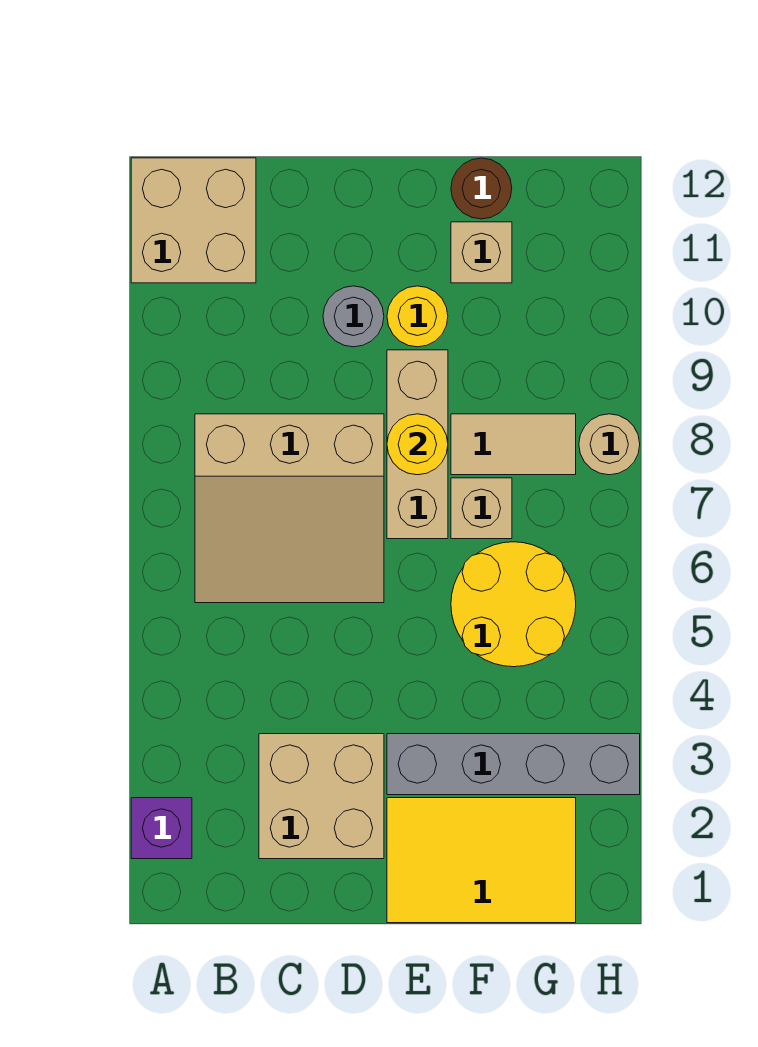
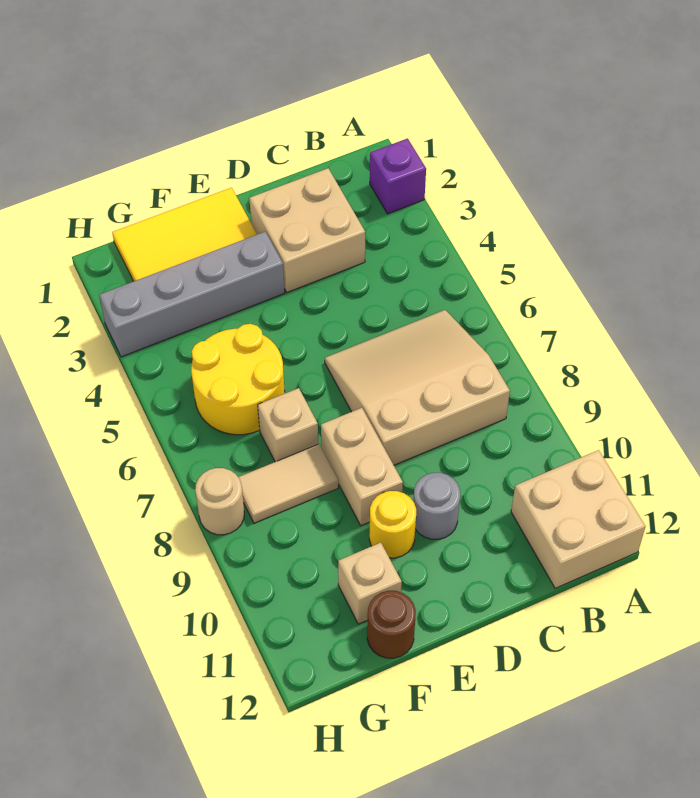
tan 1x3 brick [387,350,448,539] -> tan 1x2 brick [321,408,403,525]
yellow 1x1 round brick [387,414,448,475] -> none

